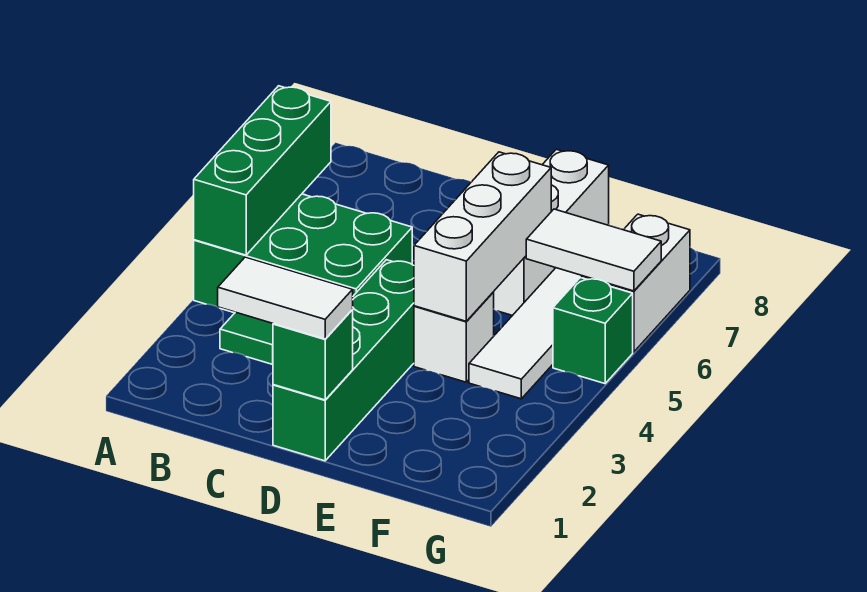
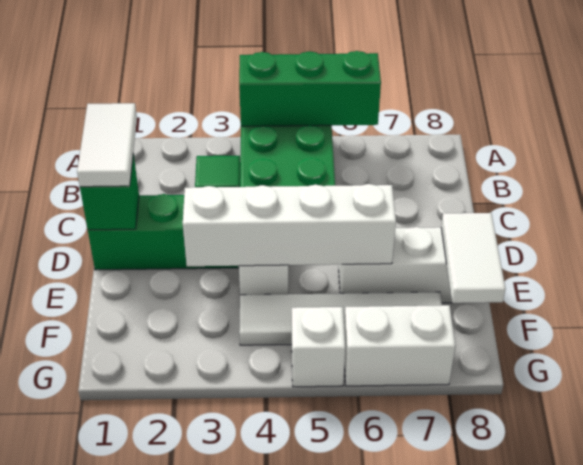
white 1x3 brick [414,152,551,321] -> white 1x4 brick [183,184,396,266]
white 1x2 tile [526,209,661,291] -> white 1x2 tile moved to [441,213,506,303]
green 1x1 brick [553,278,633,384] -> white 1x1 brick [292,307,345,387]

